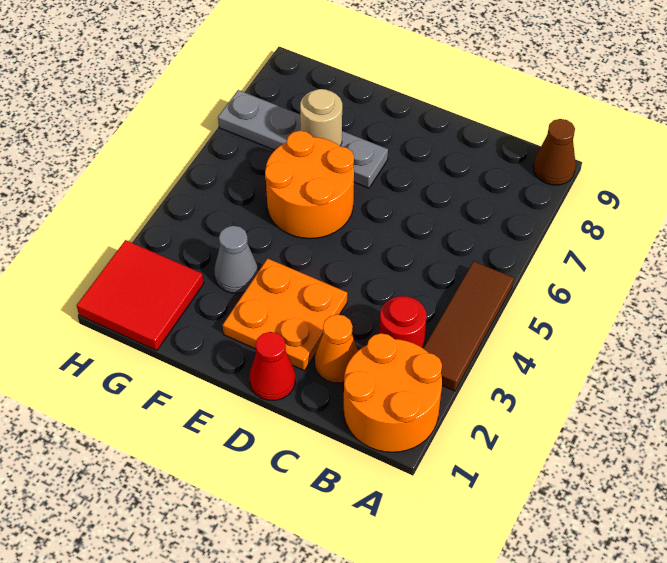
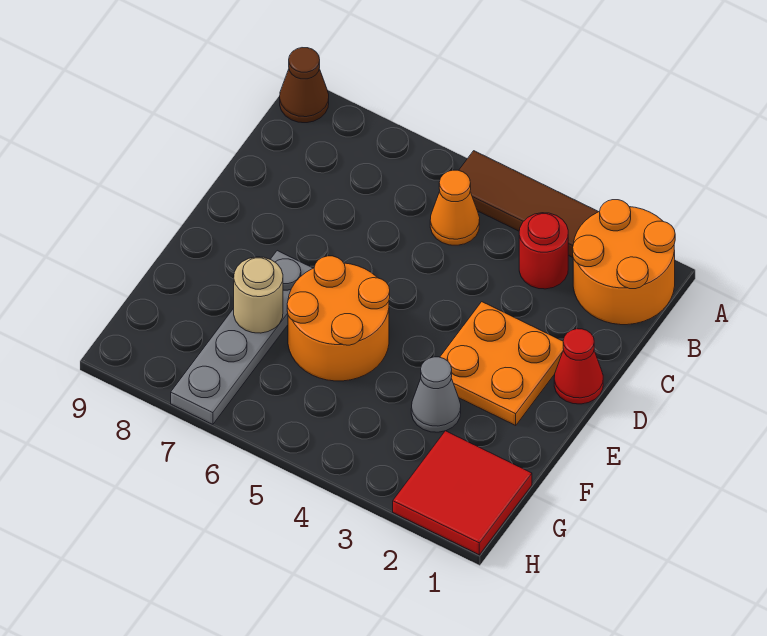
orange 1x1 cone [315,314,358,383] -> orange 1x1 cone moved to [430,170,480,245]

